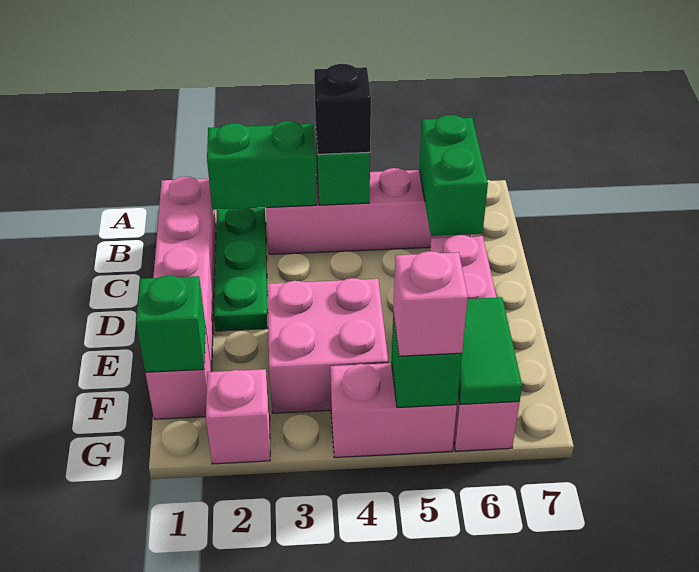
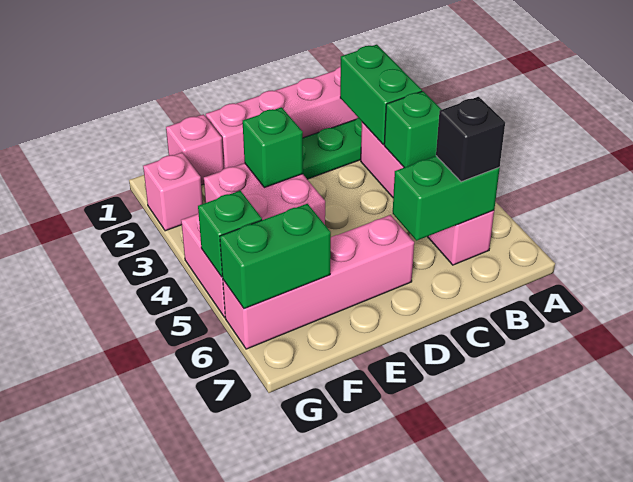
black 1x1 brick [314,64,371,154] -> black 1x1 brick moved to [436,97,505,182]
green 1x1 brick [136,276,206,372] -> green 1x1 brick moved to [243,107,303,188]
green 1x2 tile [458,297,522,404] -> green 1x2 brick [220,204,331,309]
pink 1x1 brick [393,251,468,356] -> none

